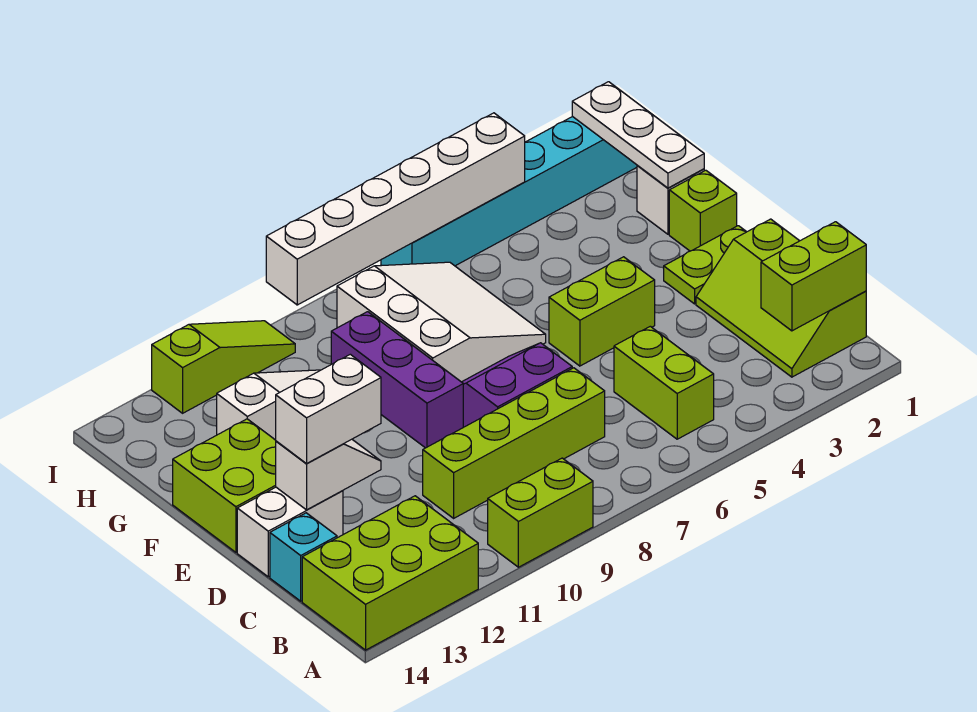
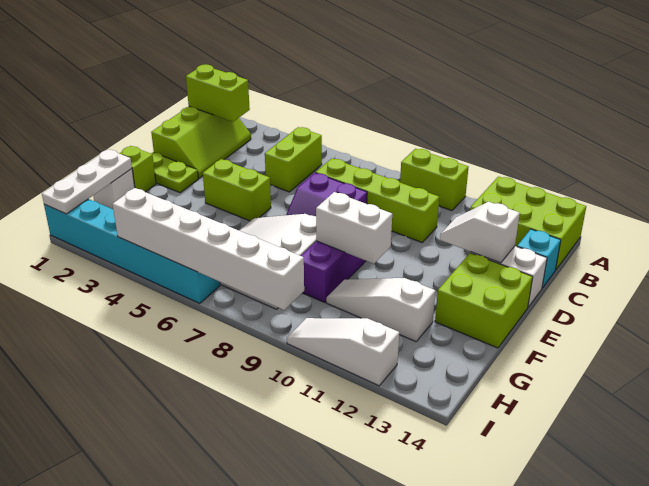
white 1x2 brick [276,354,381,464] -> white 1x2 brick moved to [316,192,392,264]
lime 1x3 slope [152,321,295,413] -> white 1x3 slope [287,318,399,386]

